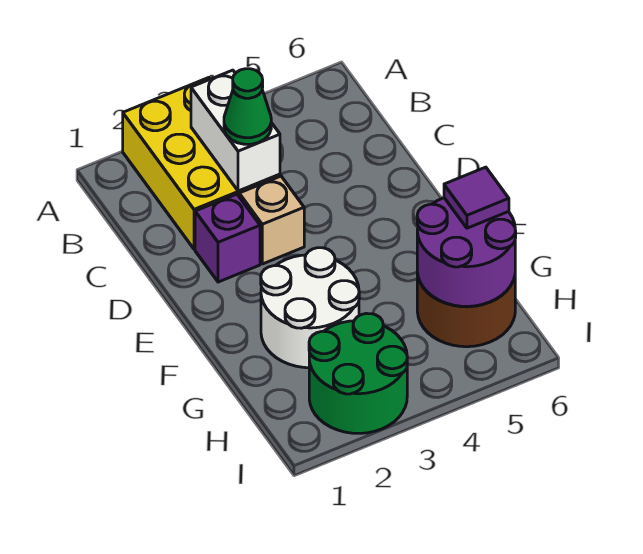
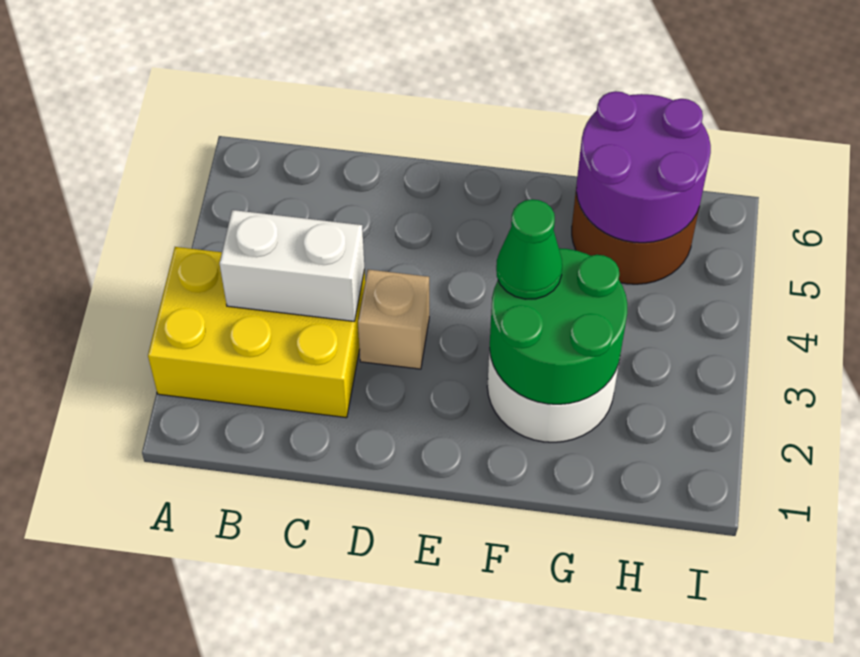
green 1x1 cone [224,69,271,144] -> green 1x1 cone moved to [496,199,562,299]
purple 1x1 brick [195,194,260,282] -> none
purple 1x1 tile [444,167,509,228] -> none
green 2x2 round brick [309,313,407,433] -> green 2x2 round brick moved to [489,248,627,404]

